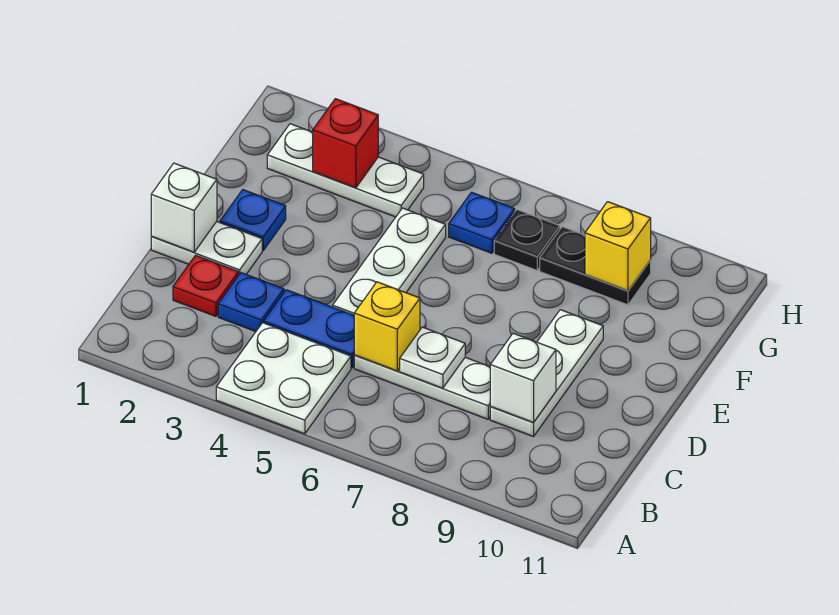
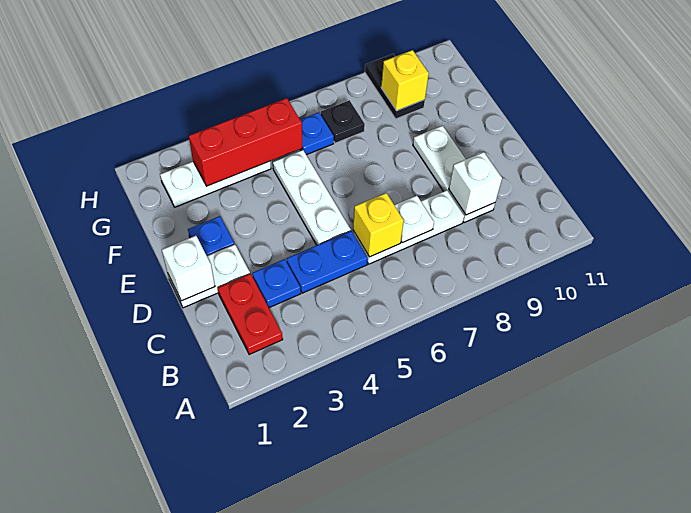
white 2x2 plate [216,323,351,434] -> none
red 1x1 plate [173,255,239,316] -> red 1x2 plate [218,274,283,355]
red 1x1 brick [313,99,378,188] -> red 1x3 brick [189,98,302,186]
black 1x2 plate [540,227,651,305] -> black 1x2 plate turned to [365,54,425,119]

